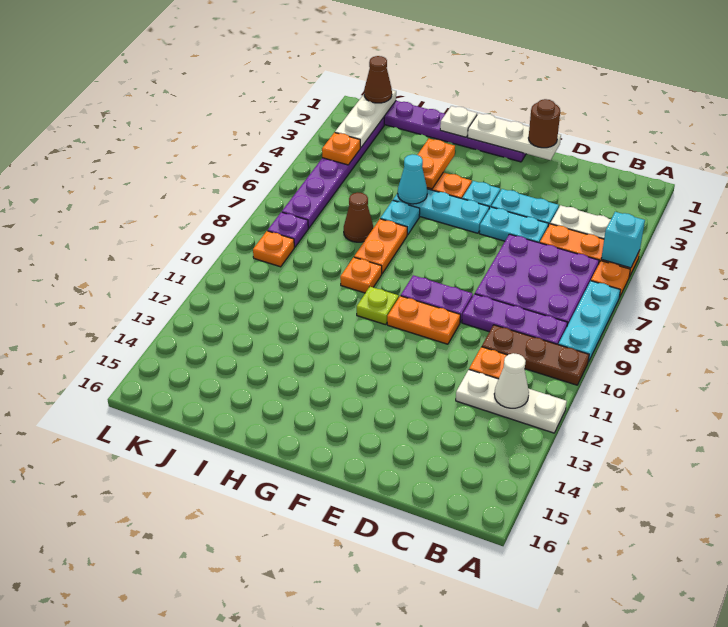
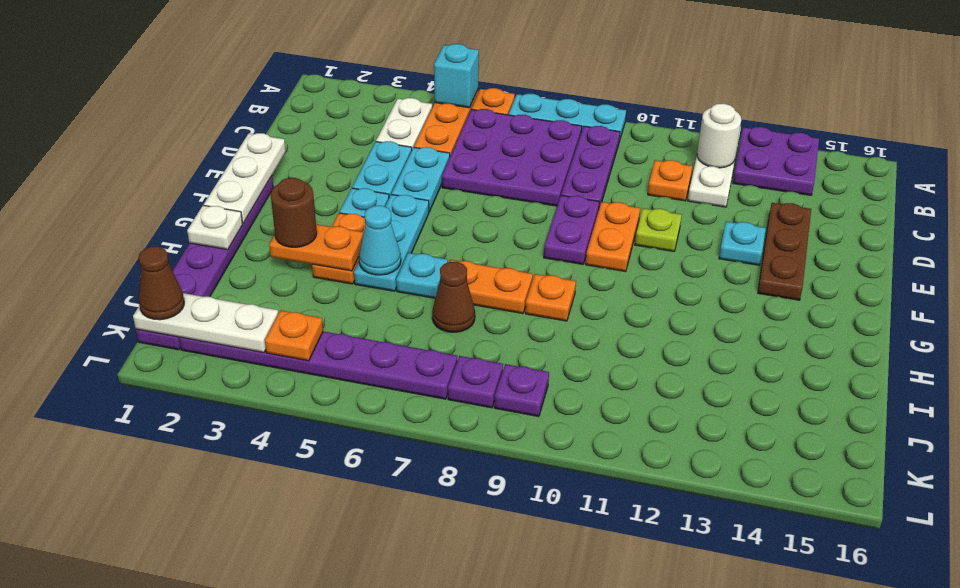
brown 1x3 plate [482,325,589,385] -> brown 1x3 plate moved to [758,203,811,300]
none -> purple 2x2 plate [733,127,819,195]
white 1x1 cone [494,353,529,408] -> white 1x1 round brick [697,104,741,168]
brown 1x1 round brick [529,99,560,148] -> brown 1x1 round brick moved to [271,178,317,247]
none -> cyan 1x1 plate [719,221,766,265]
lime 1x1 plate [357,287,399,325] -> lime 1x1 plate moved to [635,208,682,251]
orange 1x1 plate [253,231,294,267] -> purple 1x1 plate [494,364,549,417]

